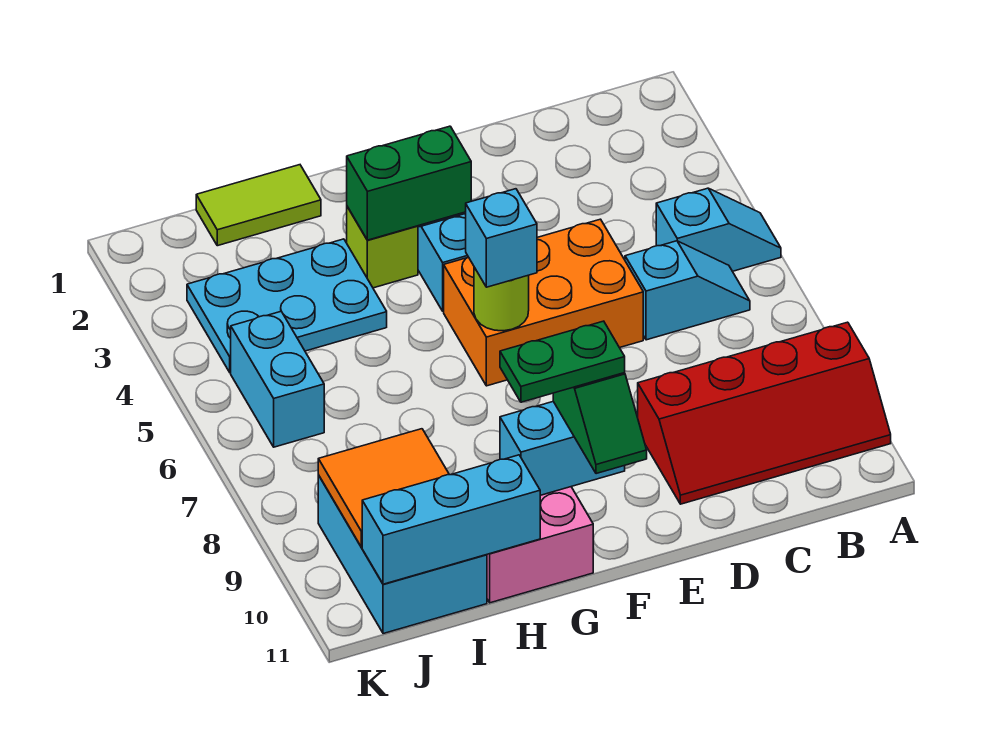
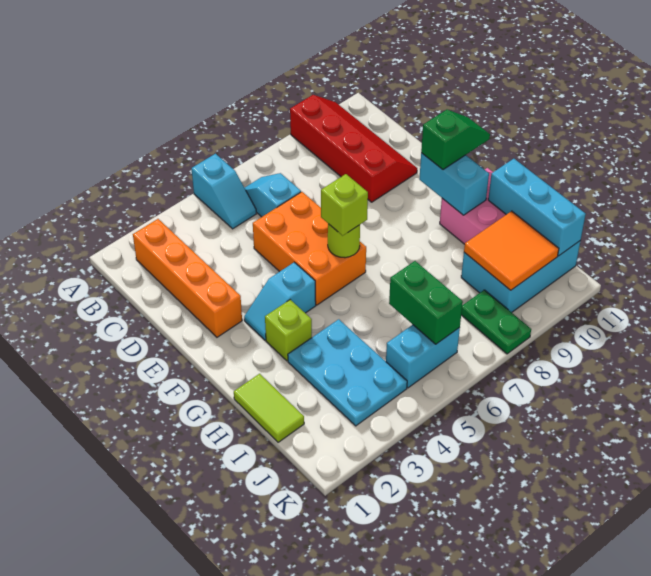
cyan 1x2 slope [656,188,781,271] -> cyan 1x2 slope turned to [191,154,256,229]
none -> orange 1x4 brick [133,219,242,337]
green 1x2 brick [347,126,471,240] -> green 1x2 brick moved to [389,261,463,344]
cyan 1x1 brick [466,189,537,287] -> lime 1x1 brick [321,174,368,236]
green 1x2 plate [500,321,625,402] -> green 1x2 plate moved to [461,290,531,354]

